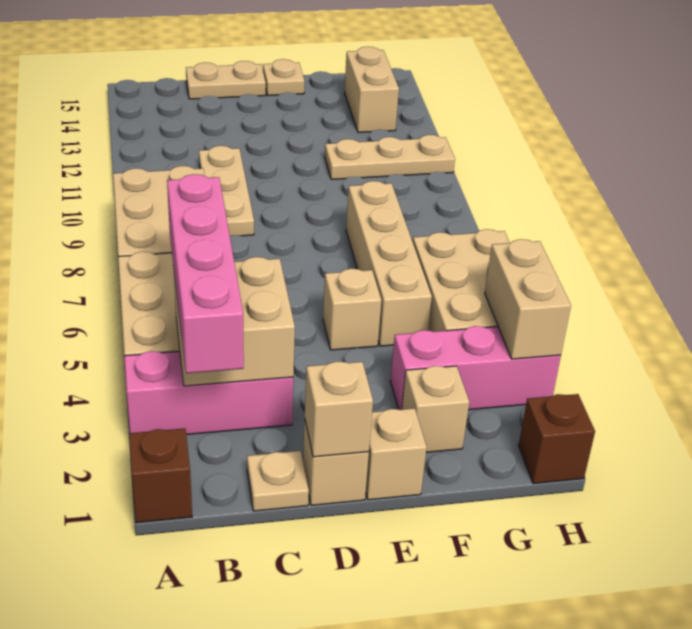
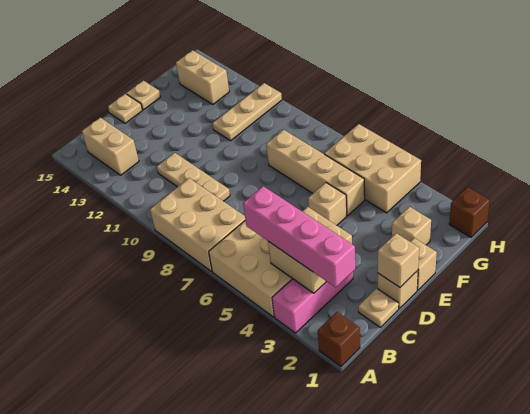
tan 1x2 plate [186,61,266,99] -> tan 1x1 plate [108,94,142,123]
pink 1x3 brick [390,326,561,410] -> none
tan 1x2 brick [485,239,571,359] -> tan 1x2 brick moved to [82,117,139,175]

